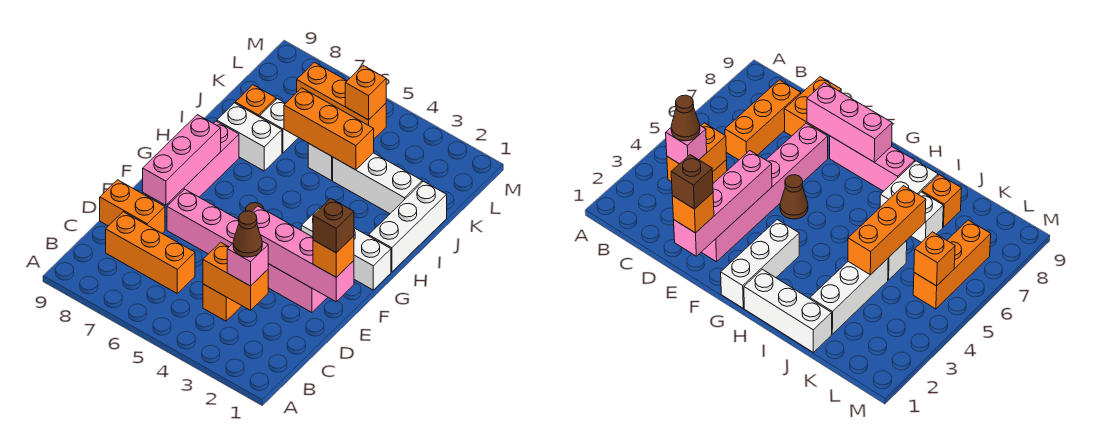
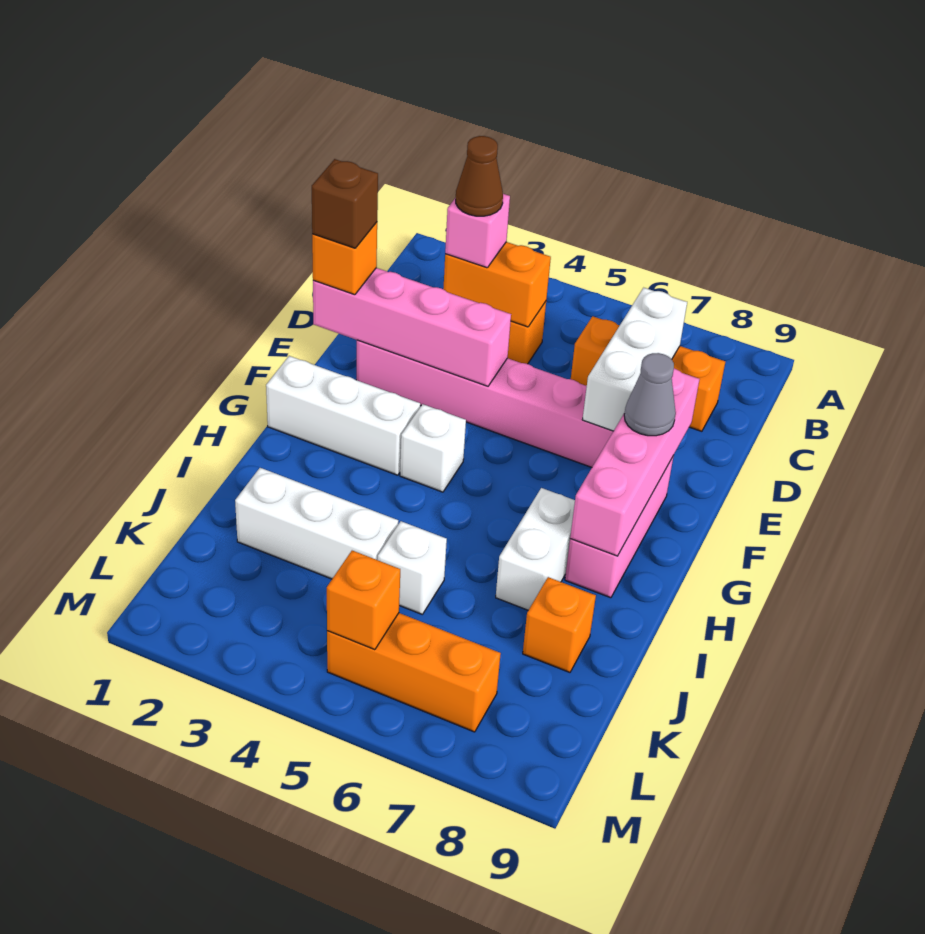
orange 1x2 brick [100,180,165,233] -> none
pink 1x3 brick [143,115,221,205] -> pink 1x4 brick [570,368,699,556]
brown 1x1 cone [780,175,808,219] -> none
none -> grey 1x1 cone [624,353,676,436]
white 1x3 brick [369,181,447,272] -> white 1x3 brick moved to [582,288,687,431]
white 1x2 brick [217,103,282,171] -> white 1x2 brick turned to [496,488,575,610]
orange 1x3 brick [284,88,374,170] -> none
white 1x1 brick [260,99,299,153] -> white 1x1 brick moved to [400,404,466,492]

